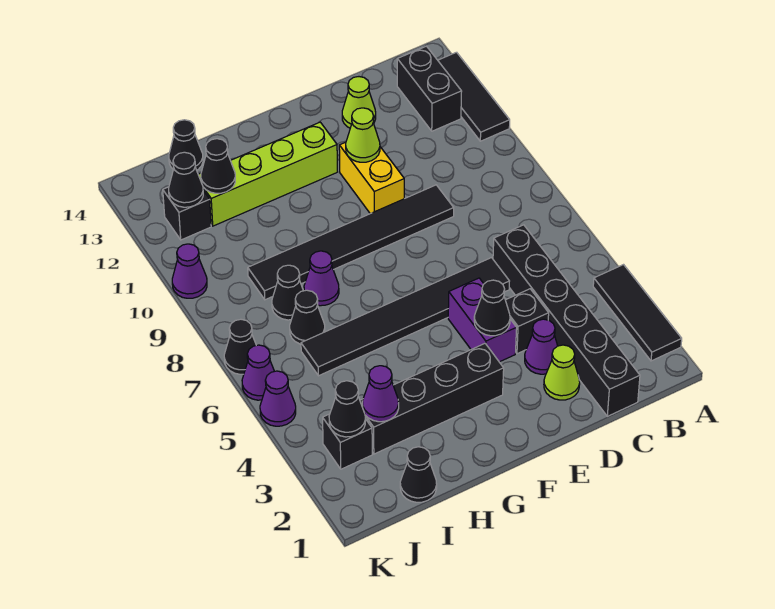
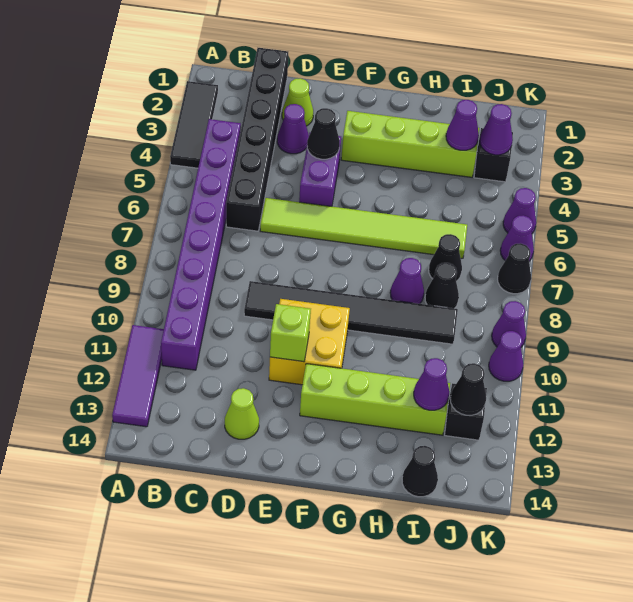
black 1x3 tile [438,52,510,141] -> purple 1x3 tile [112,325,164,427]
none -> purple 1x8 brick [161,119,241,370]
black 1x2 brick [397,46,462,131] -> none
black 1x1 brick [506,289,549,354] -> none
black 1x6 tile [301,258,509,376] -> lime 1x6 tile [260,198,467,258]
yellow 1x2 brick [339,142,404,214] -> yellow 2x2 brick [269,299,350,385]
lime 1x1 cone [346,108,380,162] -> lime 1x1 brick [270,304,311,362]
black 1x4 brick [360,344,504,454] -> lime 1x4 brick [341,111,479,177]
black 1x1 cone [400,447,437,502] -> none
black 1x1 cone [201,139,235,193] -> purple 1x1 cone [414,358,449,410]
black 1x1 cone [329,381,365,437] -> purple 1x1 cone [480,104,513,155]
none -> purple 1x1 cone [492,301,526,347]

